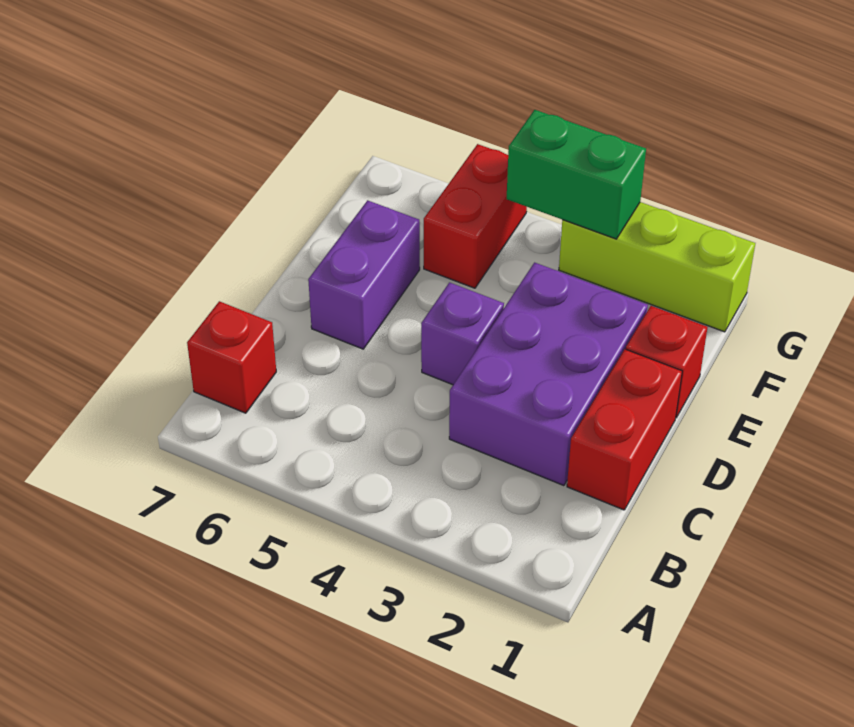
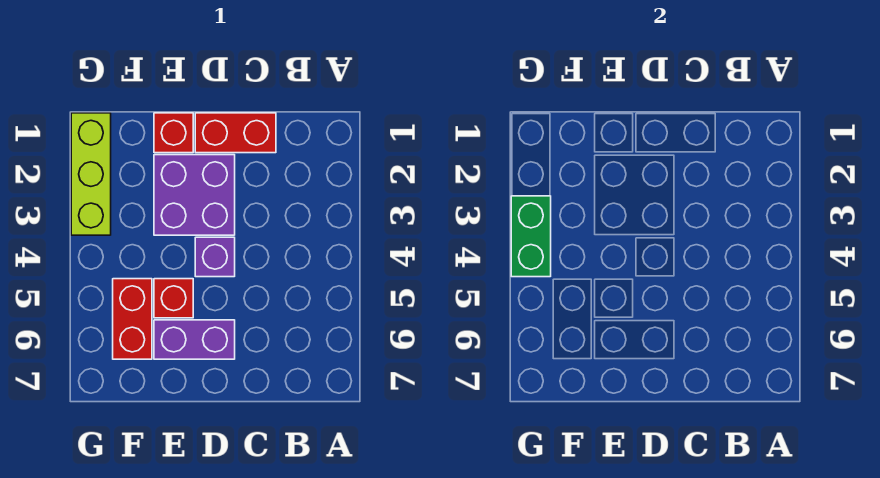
red 1x1 brick [187,301,276,413] -> red 1x1 brick moved to [154,279,193,318]
purple 2x3 brick [449,263,648,486] -> purple 2x2 brick [154,155,235,235]
red 1x2 brick [424,144,527,288] -> red 1x2 brick turned to [113,279,152,359]

